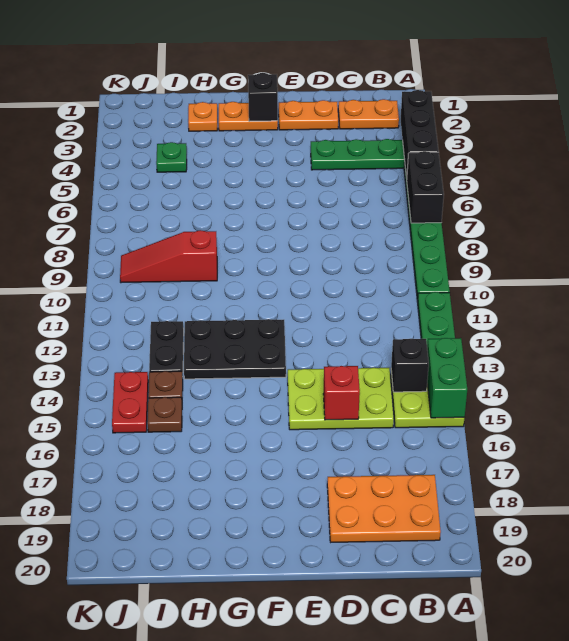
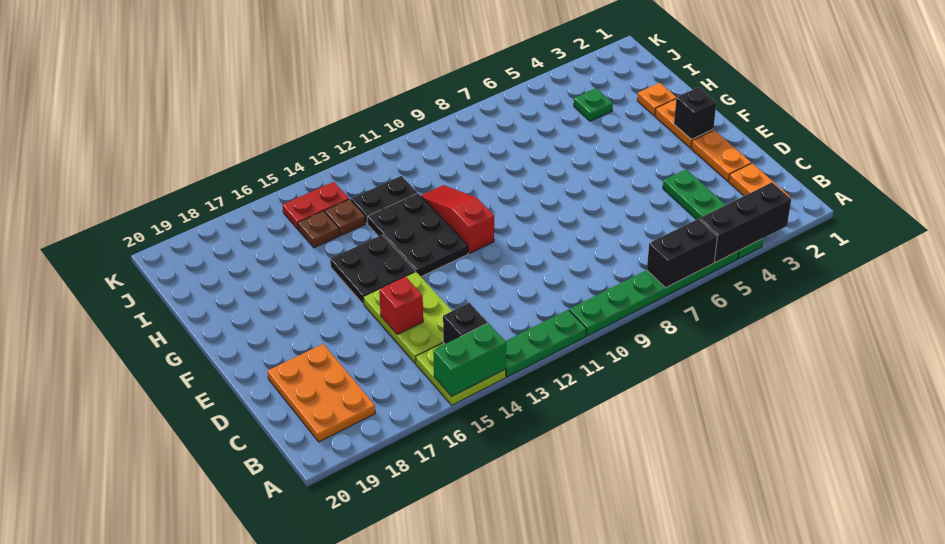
none -> black 2x2 plate [330,235,415,304]
red 1x3 slope [120,230,217,283] -> red 1x3 slope moved to [421,185,494,253]

